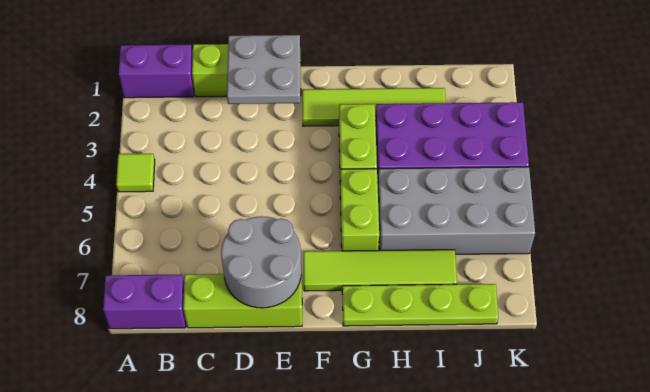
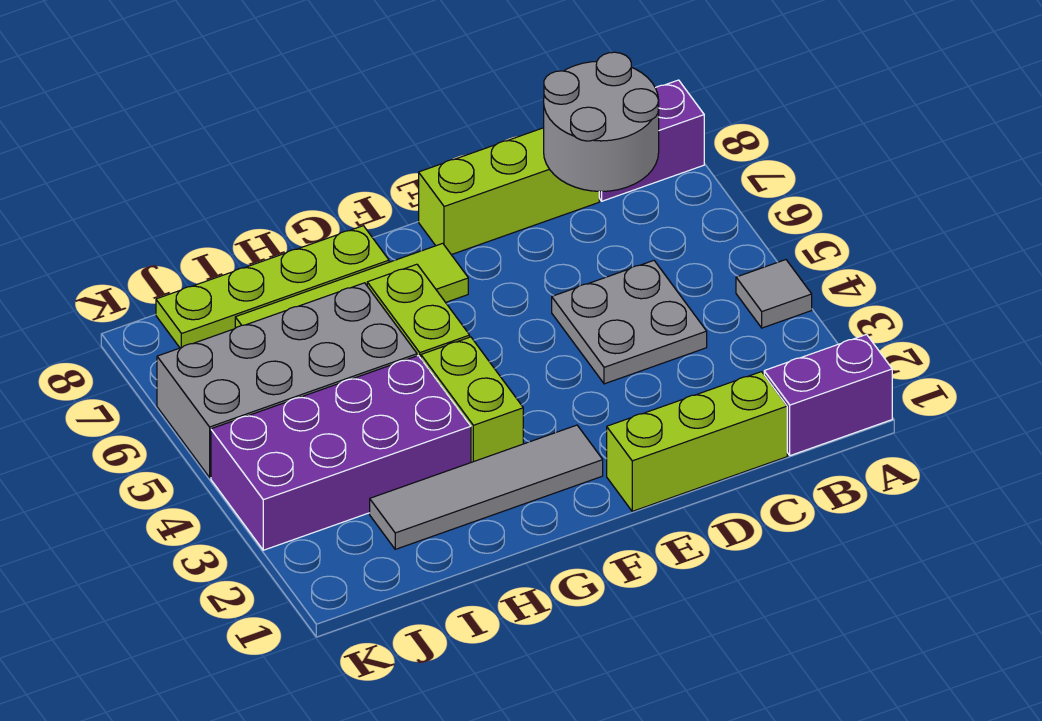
lime 1x1 tile [116,154,155,192] -> grey 1x1 tile [736,260,812,328]
grey 2x2 plate [227,35,300,104] -> grey 2x2 plate moved to [552,261,707,384]
grey 2x2 round brick [221,216,301,308] -> grey 2x2 round brick moved to [544,52,659,192]
lime 1x4 tile [302,88,446,126] -> grey 1x4 tile [370,425,603,549]

